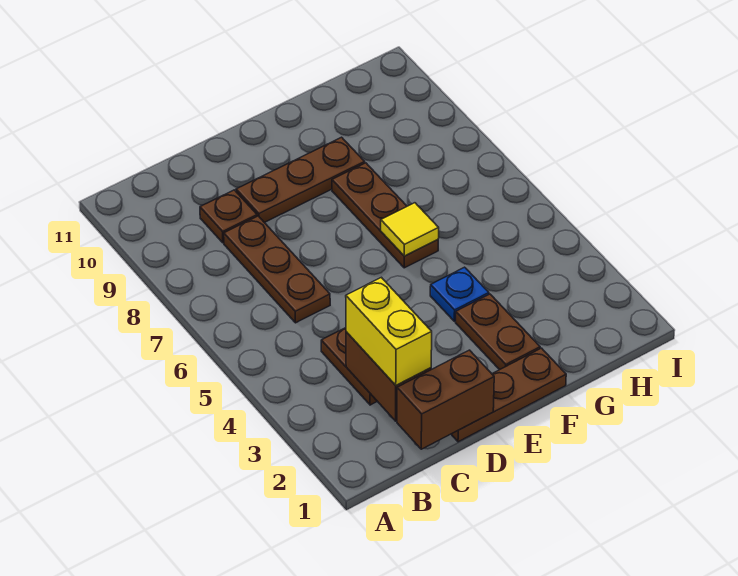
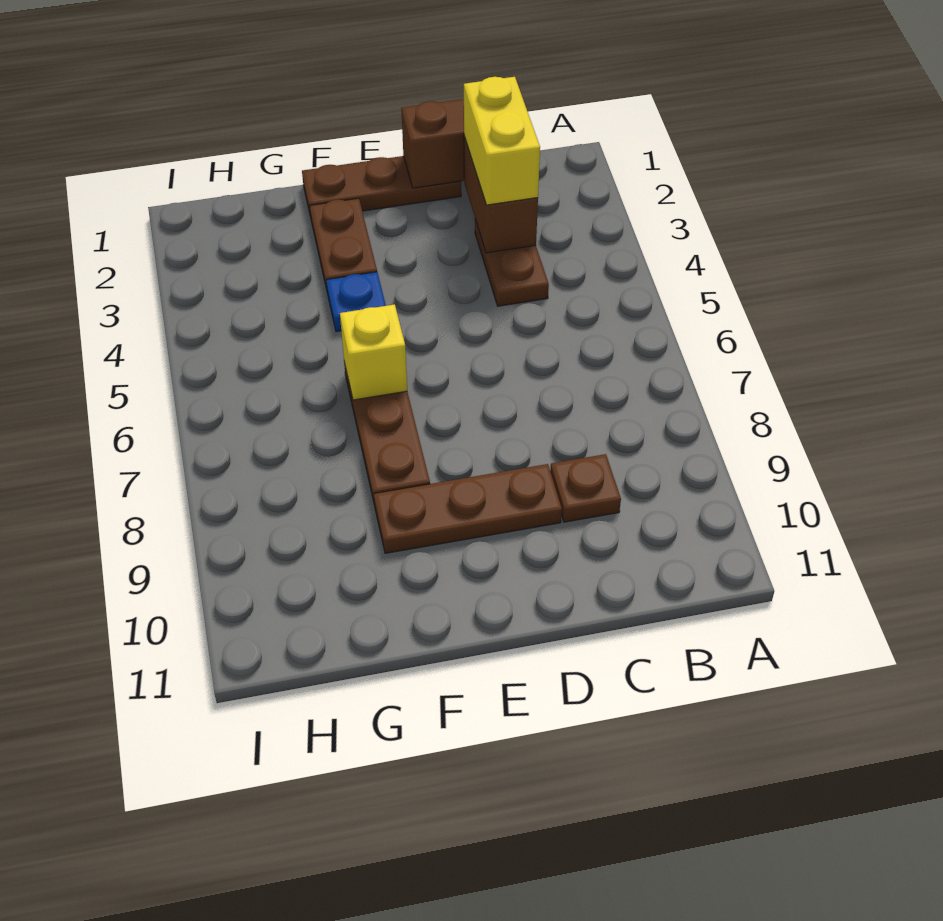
brown 1x3 plate [224,216,330,323] -> none
yellow 1x1 tile [381,203,439,256] -> yellow 1x1 brick [340,304,407,400]

